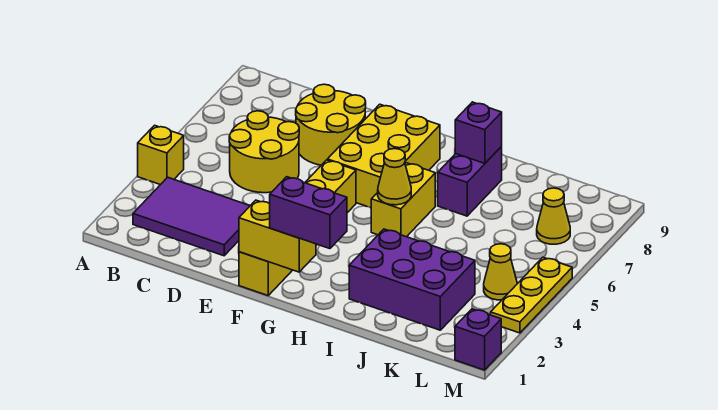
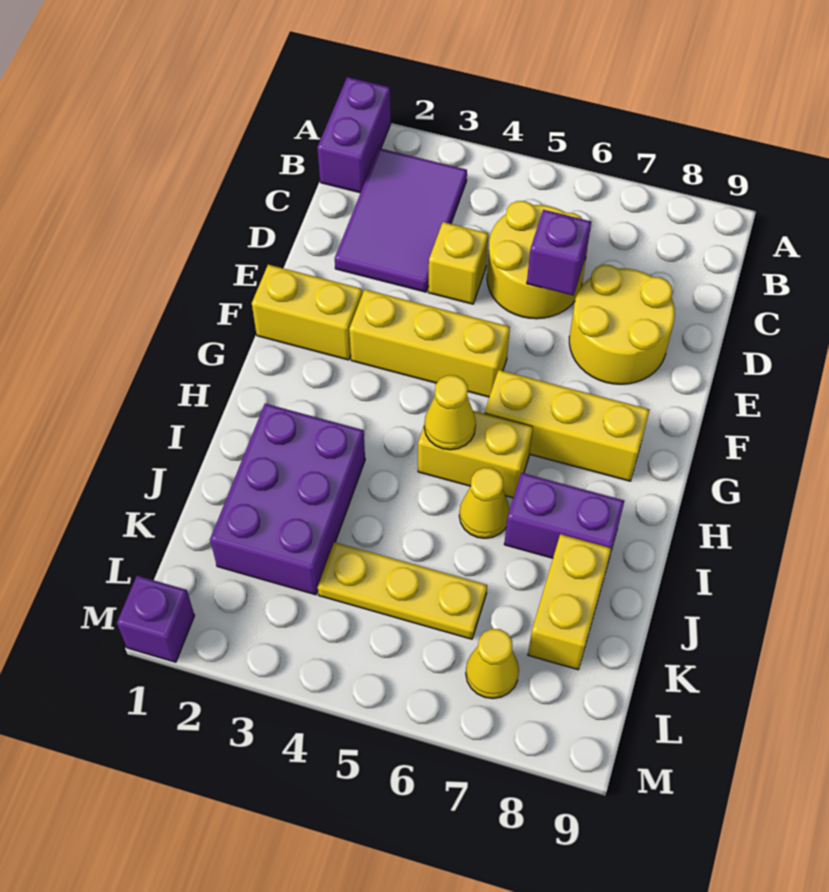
yellow 1x1 brick [138,125,184,185] -> yellow 1x1 brick moved to [428,222,488,304]
yellow 1x2 brick [239,200,316,272] -> yellow 1x2 brick moved to [528,534,611,670]
yellow 2x3 brick [327,104,440,208] -> yellow 1x3 brick [484,370,649,481]
purple 1x2 brick [270,177,347,249] -> purple 1x2 brick moved to [317,77,391,193]
purple 1x1 brick [455,102,502,163] -> purple 1x1 brick moved to [527,210,591,296]
yellow 1x1 cone [484,244,517,300] -> yellow 1x1 cone moved to [459,468,510,538]
yellow 1x3 plate [491,257,572,333] -> yellow 1x3 plate moved to [318,542,487,639]

